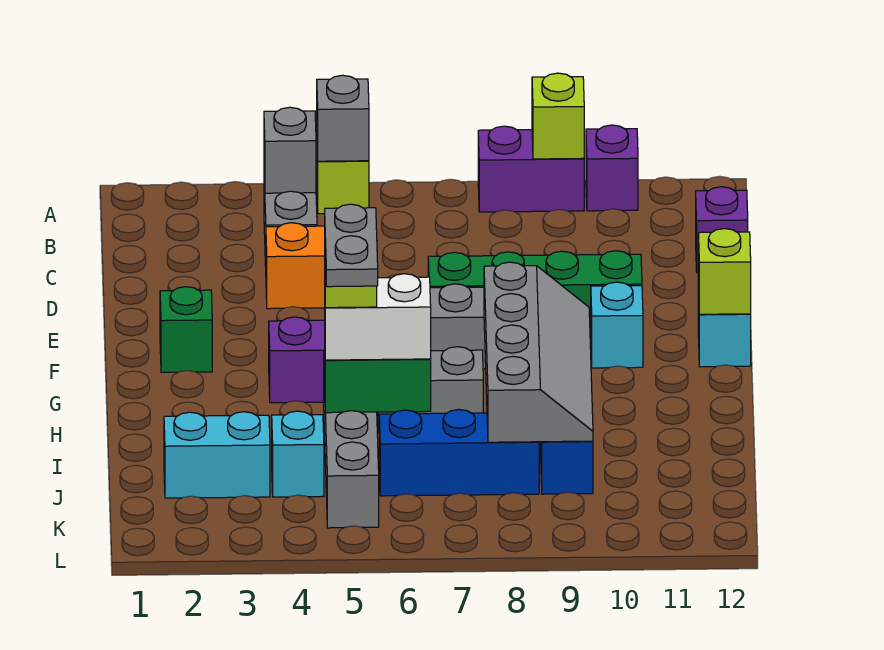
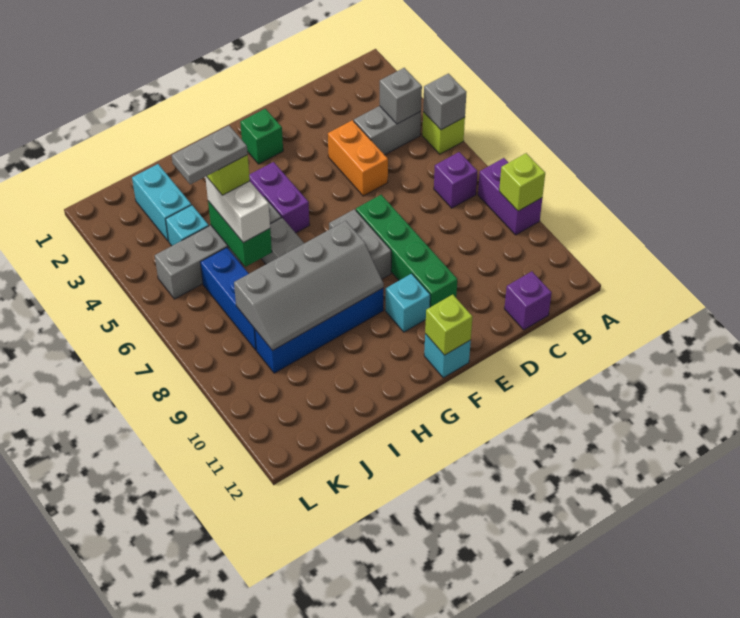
purple 1x1 brick [586,125,638,211] -> purple 1x1 brick moved to [434,152,478,208]

